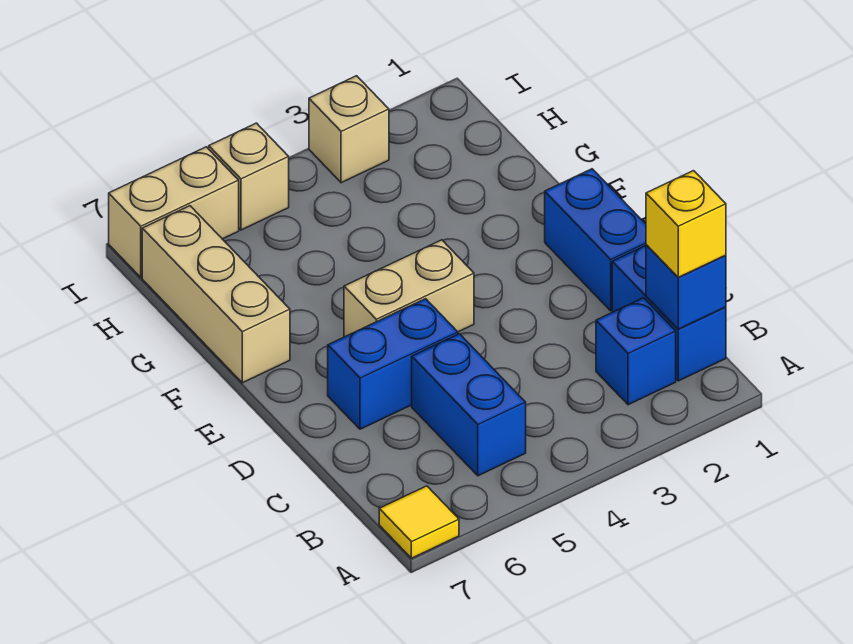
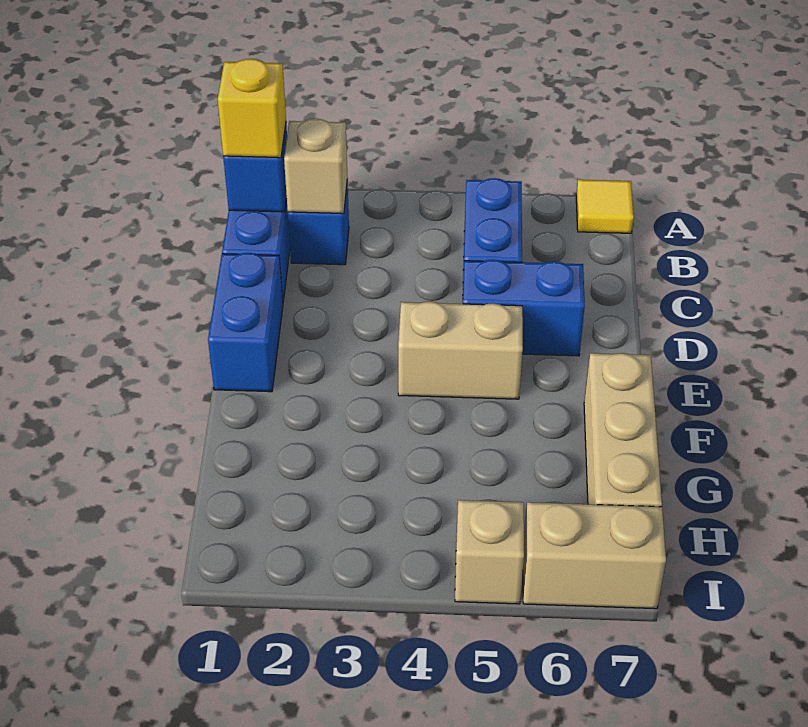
tan 1x1 brick [309,76,389,183] -> tan 1x1 brick moved to [284,119,347,214]

